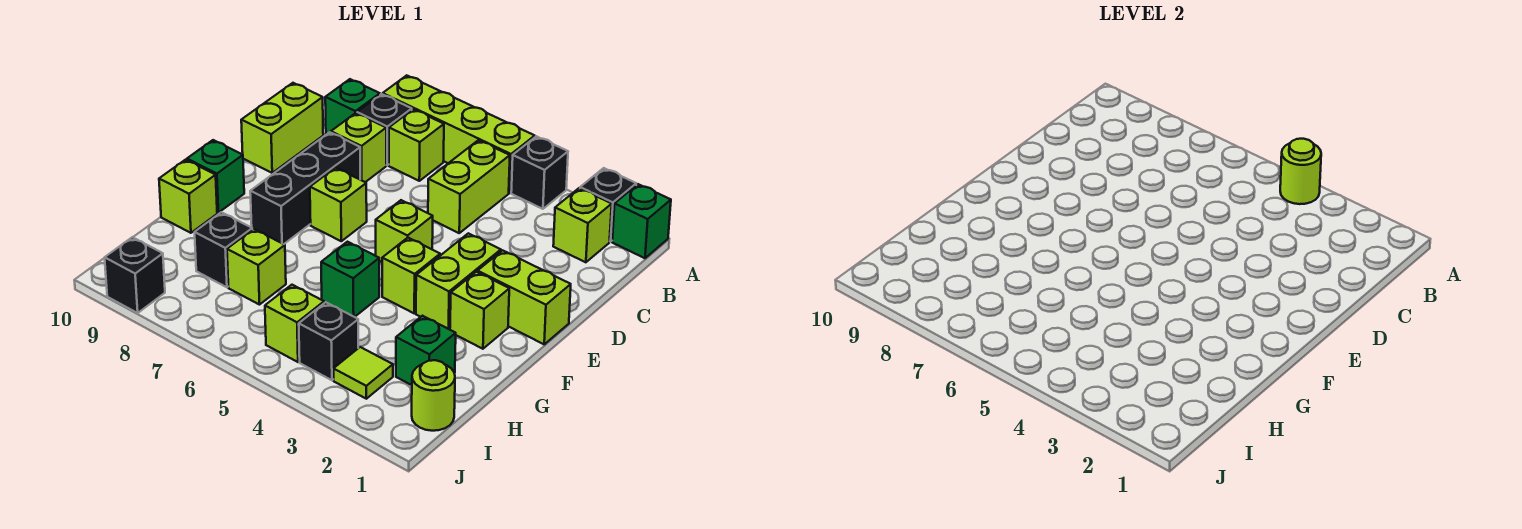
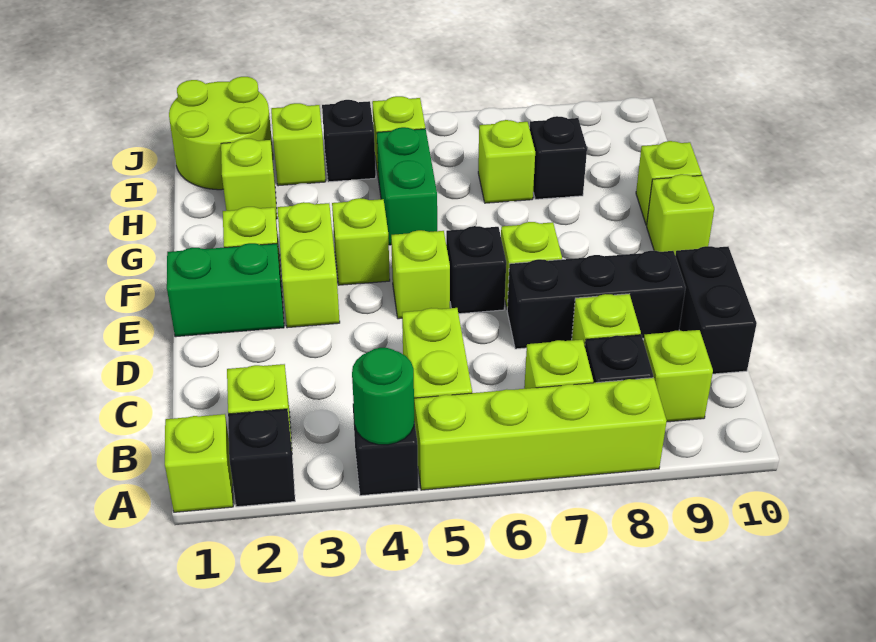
green 1x1 brick [612,184,671,258] -> lime 1x1 brick [165,414,233,512]
lime 1x1 round brick [1280,139,1321,204] -> green 1x1 round brick [352,348,414,445]
green 1x1 brick [325,79,380,135] -> lime 1x1 brick [643,330,713,422]
lime 1x2 brick [241,83,323,173] -> black 1x2 brick [675,246,757,374]
black 1x3 brick [250,132,360,244] -> black 1x3 brick turned to [507,251,686,349]
lime 1x2 brick [478,250,571,344] -> green 1x2 brick [167,243,284,337]
green 1x1 brick [187,140,244,213] -> lime 1x1 brick [647,174,714,255]
green 1x1 brick [321,242,379,317] -> green 1x2 brick [377,127,437,245]
green 1x1 brick [396,316,456,385] -> lime 1x1 brick [221,138,277,219]
lime 1x1 round brick [412,360,455,431] -> lime 2x2 round brick [169,77,273,190]
lime 1x1 tile [333,347,393,399] -> lime 1x1 brick [271,103,326,186]
black 1x1 brick [105,237,165,313] -> black 1x1 brick moved to [446,226,506,314]

